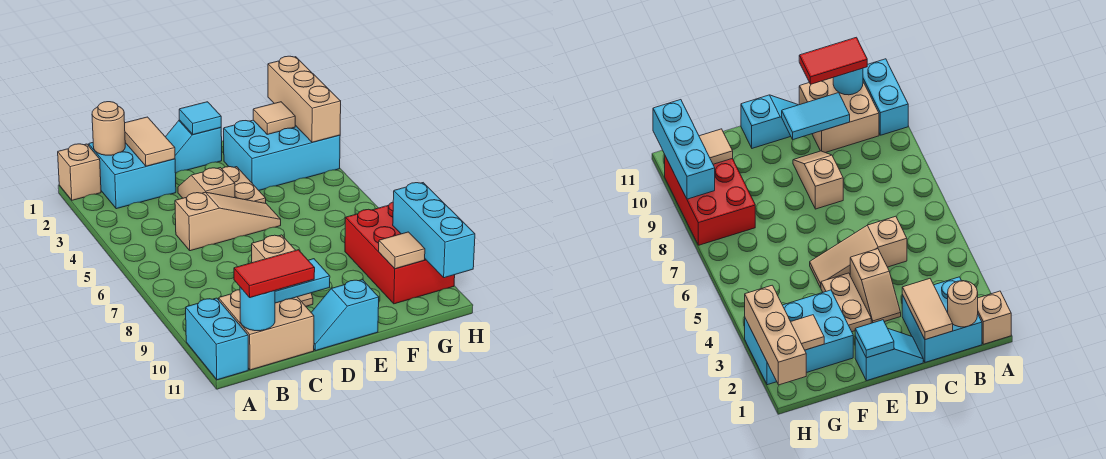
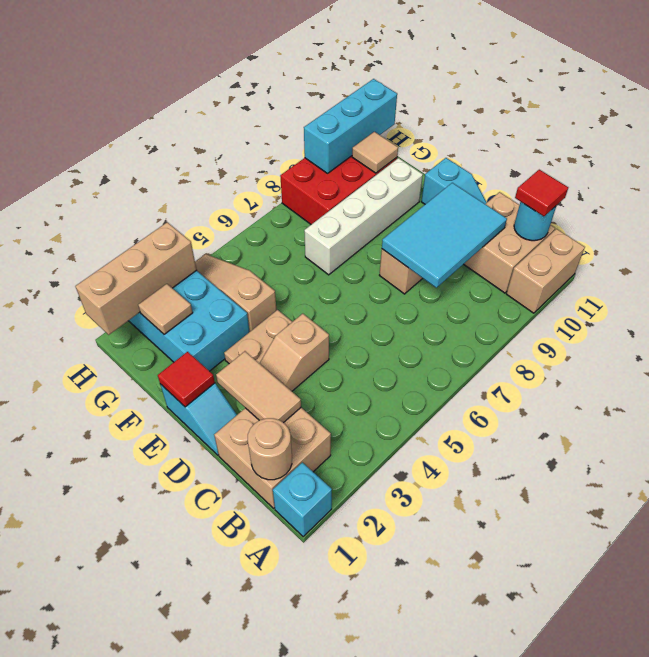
tan 1x1 brick [58,144,101,200] -> cyan 1x1 brick [273,462,332,537]
cyan 1x2 brick [186,298,248,380] -> tan 1x2 brick [506,229,585,313]
cyan 2x2 brick [89,143,176,209] -> tan 2x2 brick [214,408,331,508]
red 1x2 tile [234,250,315,298] -> red 1x1 tile [515,170,568,216]
tan 1x2 tile [125,117,175,166] -> tan 1x2 tile turned to [216,351,301,423]
tan 1x3 slope [175,192,281,251] -> tan 1x3 slope moved to [195,254,276,331]
cyan 1x2 tile [275,259,330,303] -> cyan 2x3 tile [382,183,507,288]
cyan 1x1 tile [179,102,221,135] -> red 1x1 tile [158,352,215,407]
none -> white 1x4 brick [304,158,423,275]

